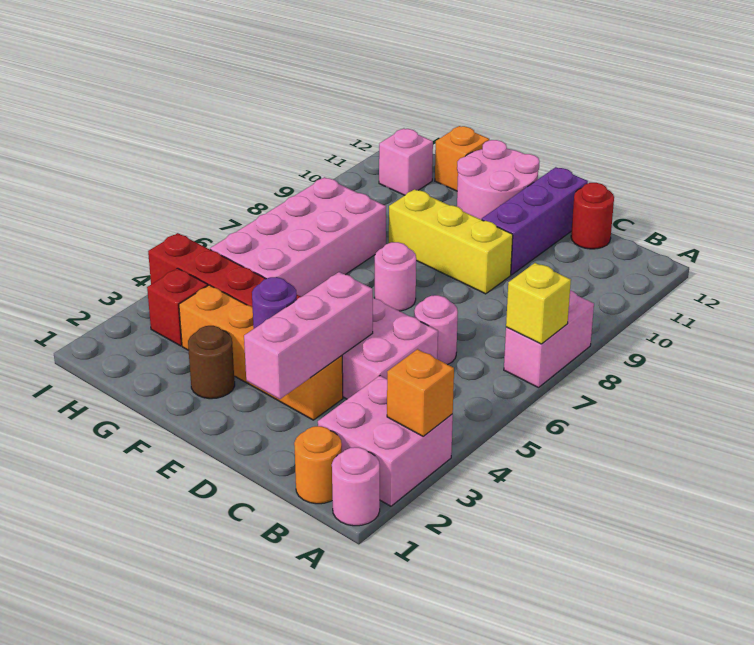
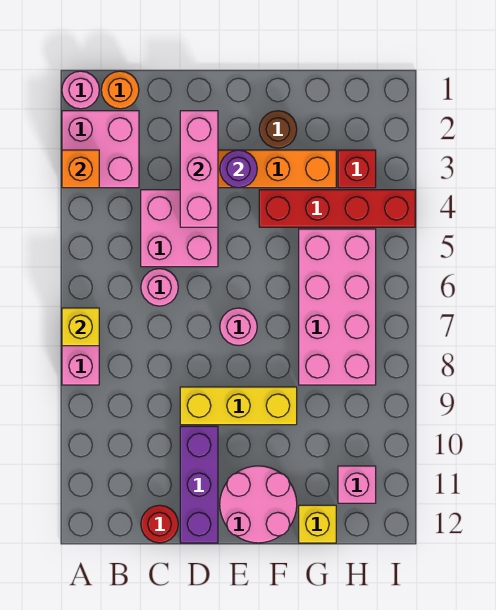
orange 1x1 brick [435,126,489,191] -> yellow 1x1 brick [299,505,336,543]

